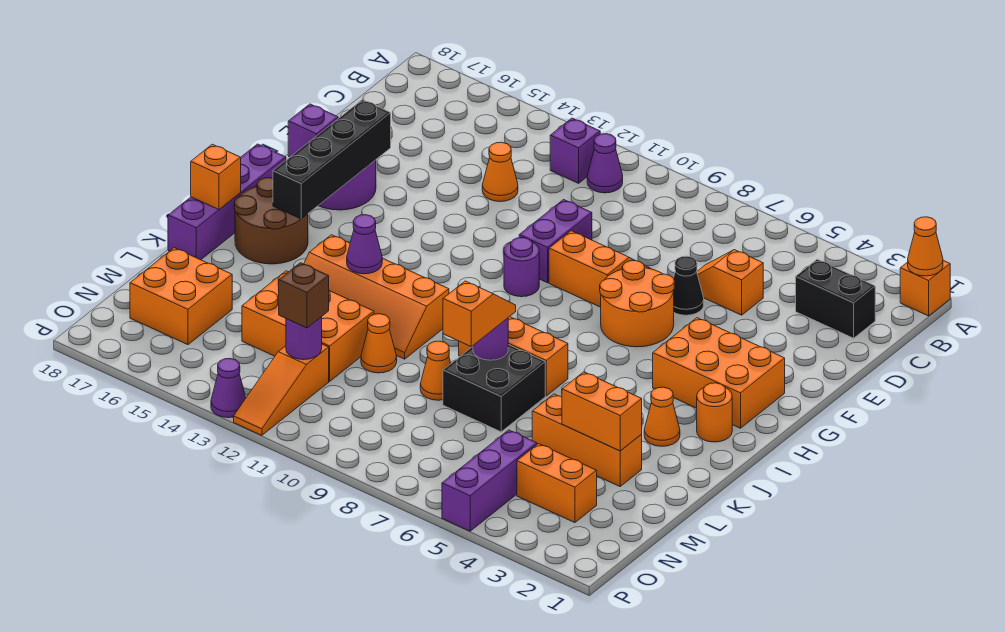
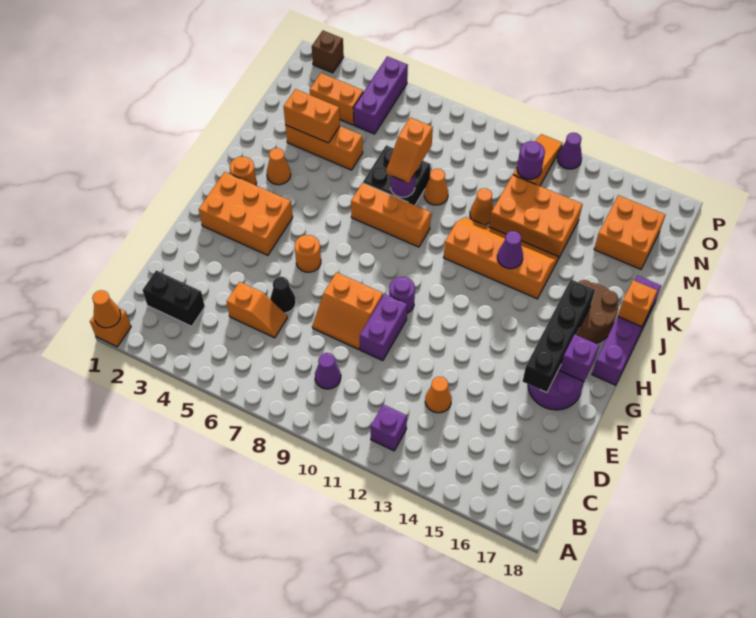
purple 1x1 cone [587,134,623,193] -> purple 1x1 cone moved to [315,353,341,389]
orange 2x2 round brick [600,261,674,347] -> orange 1x1 round brick [295,235,321,272]
brown 1x1 brick [279,263,329,328] -> brown 1x1 brick moved to [312,31,344,73]

